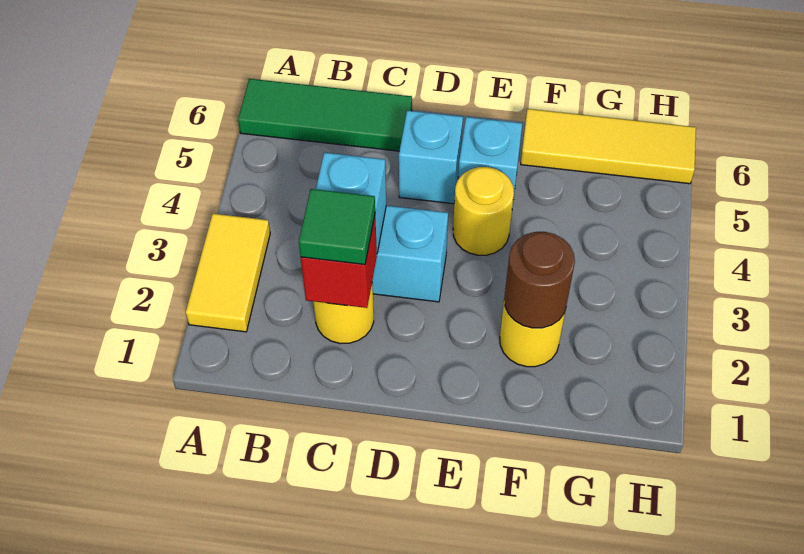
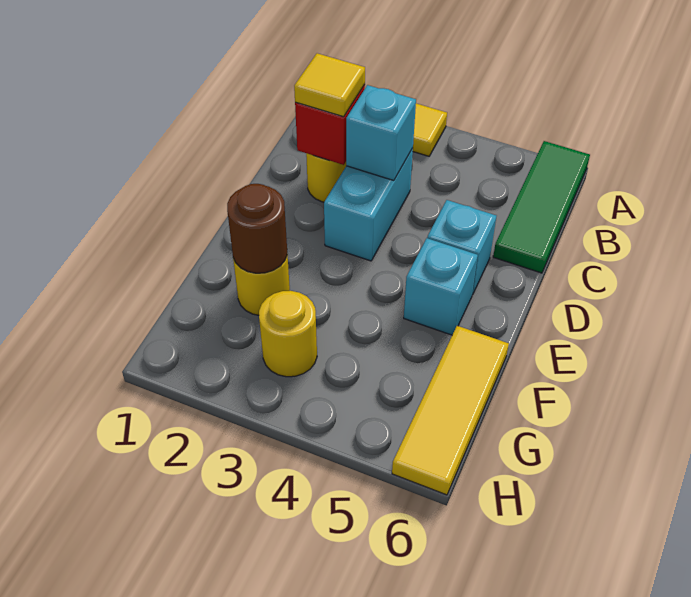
green 1x1 tile [299,189,376,265] -> yellow 1x1 tile [294,53,365,117]
yellow 1x1 round brick [453,167,514,255] -> yellow 1x1 round brick moved to [259,291,317,377]

